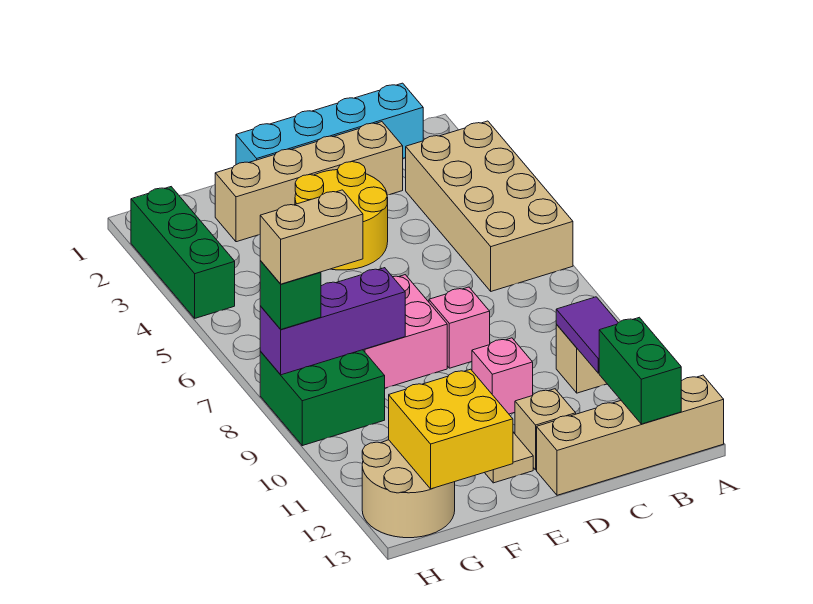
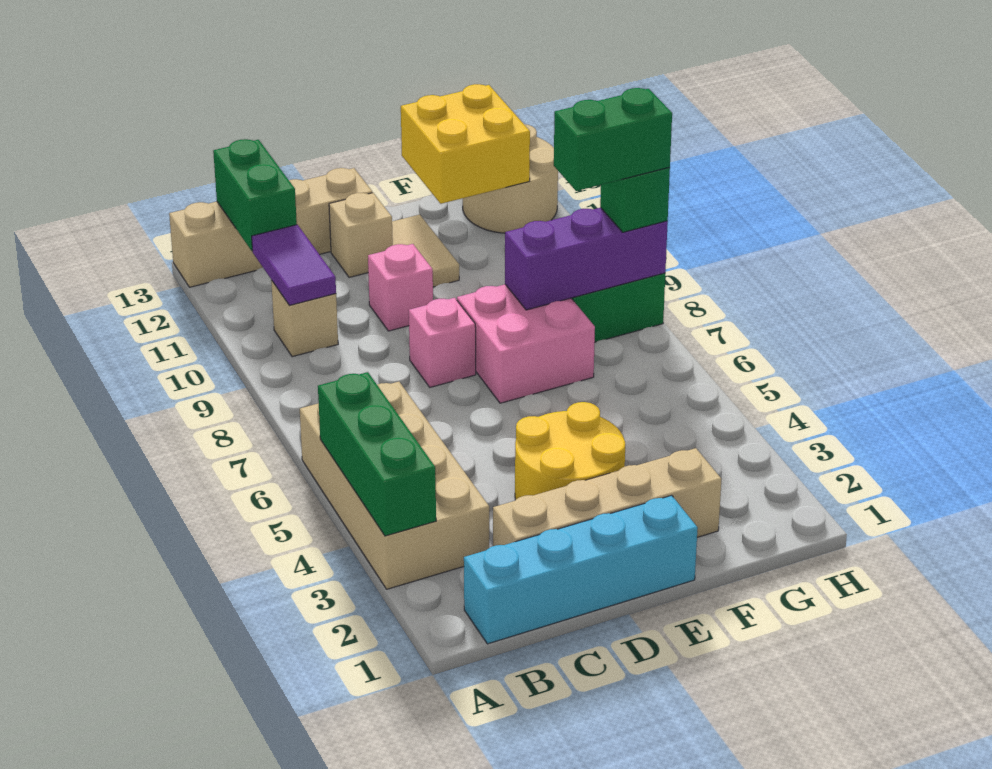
tan 1x2 brick [260,190,363,284] -> green 1x2 brick [554,88,672,191]
green 1x3 brick [131,187,235,318] -> green 1x3 brick moved to [318,372,436,536]

